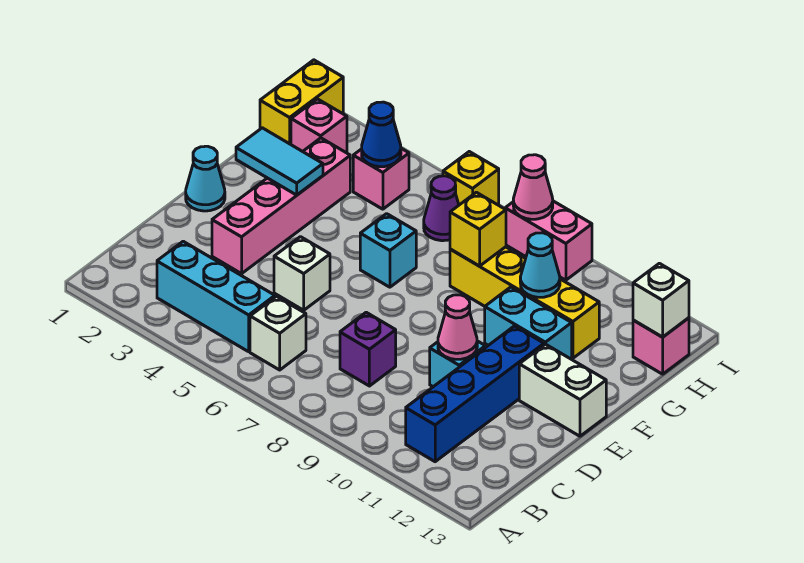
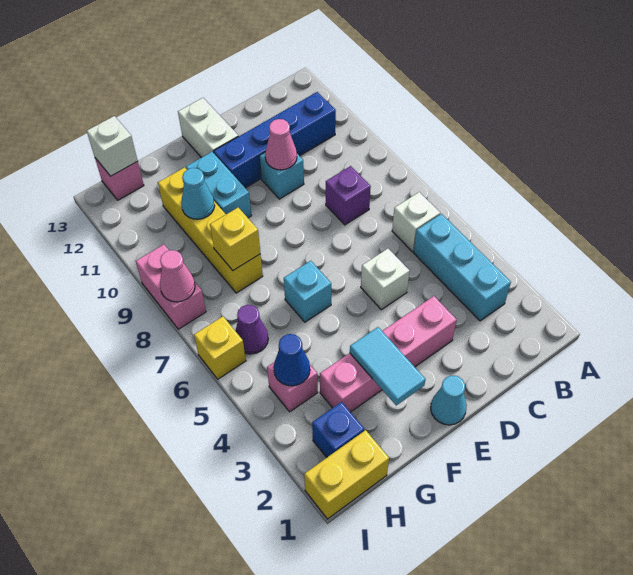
pink 1x1 brick [291,99,347,153] -> blue 1x1 brick [312,402,364,457]

